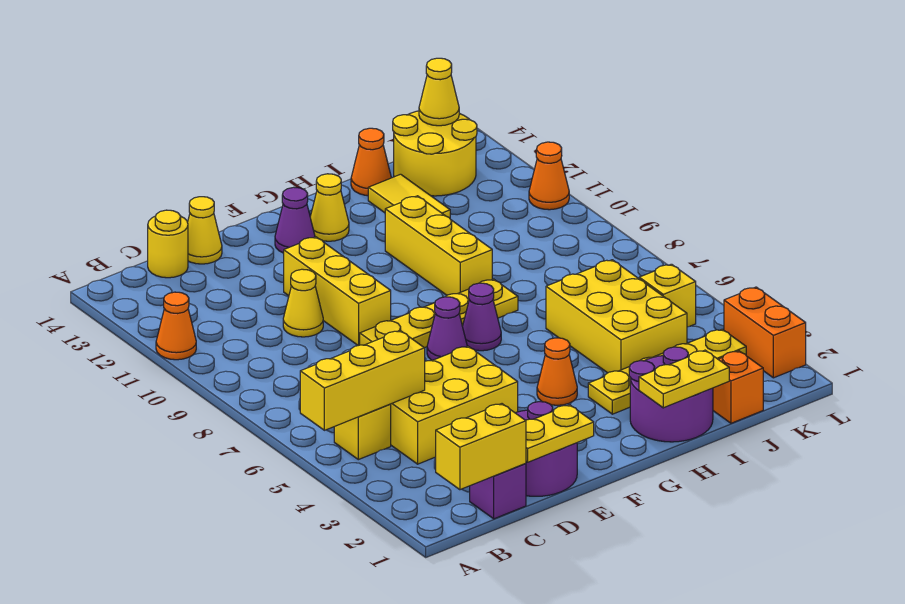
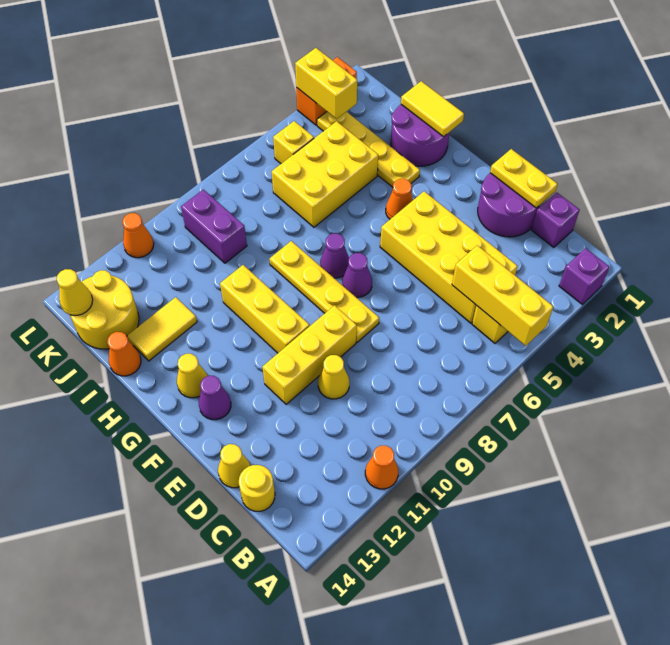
none -> purple 1x1 brick [559,248,609,304]
yellow 1x2 brick [435,404,526,490] -> yellow 1x2 brick moved to [295,48,357,119]
yellow 2x3 brick [390,346,518,464] -> yellow 2x4 brick [380,191,518,323]
yellow 1x2 plate [639,350,729,408] -> yellow 1x2 tile [401,81,464,137]
yellow 1x3 brick [385,196,492,295] -> yellow 1x3 brick turned to [220,265,309,353]
orange 1x1 brick [713,351,763,423] -> none
none -> purple 1x2 brick [181,190,247,263]

